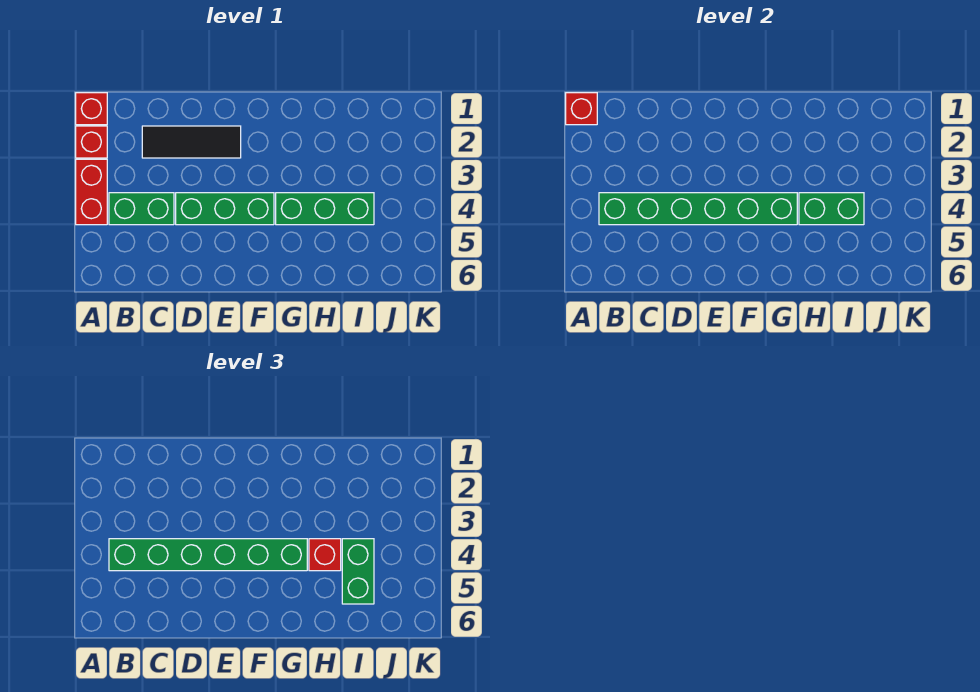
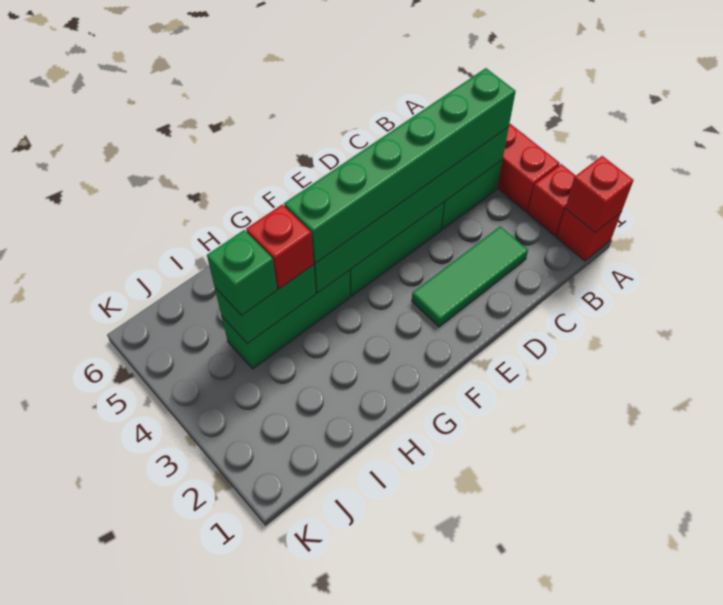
black 1x3 tile [142,126,241,158] -> green 1x3 tile [412,226,528,327]
green 1x2 brick [342,539,374,604] -> green 1x1 brick [207,230,277,315]

